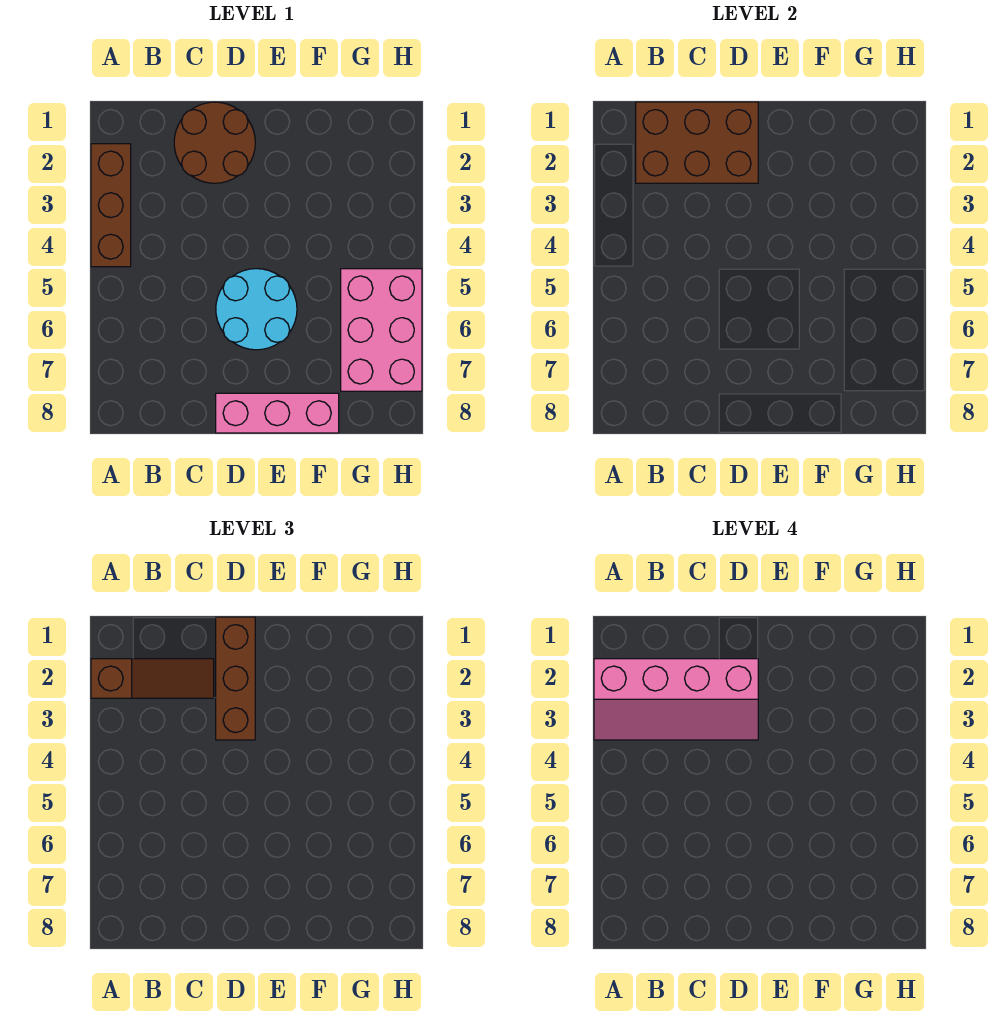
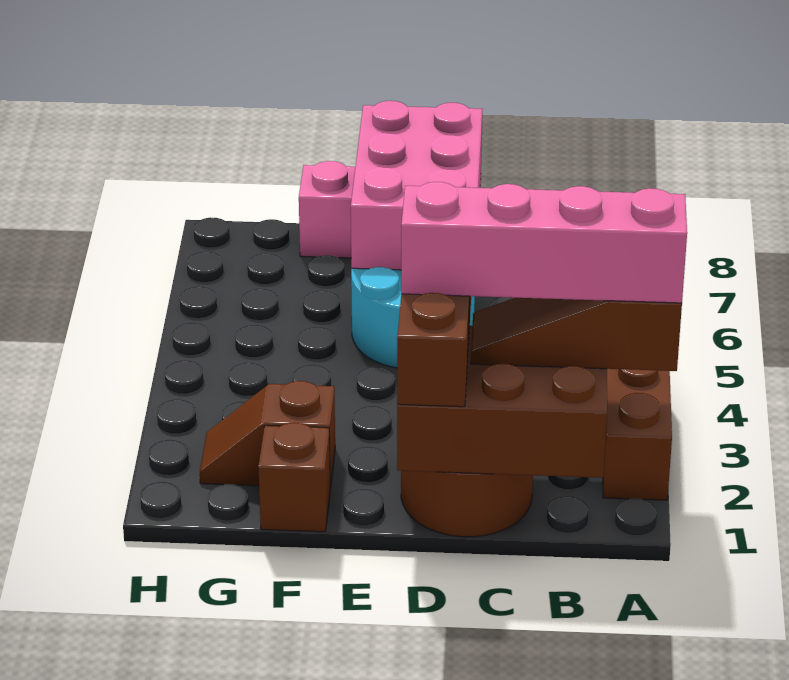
none -> brown 1x1 brick [258,423,330,532]
none -> brown 1x2 slope [200,381,335,488]
pink 2x3 brick [341,269,422,391] -> pink 2x3 brick moved to [351,101,482,270]

